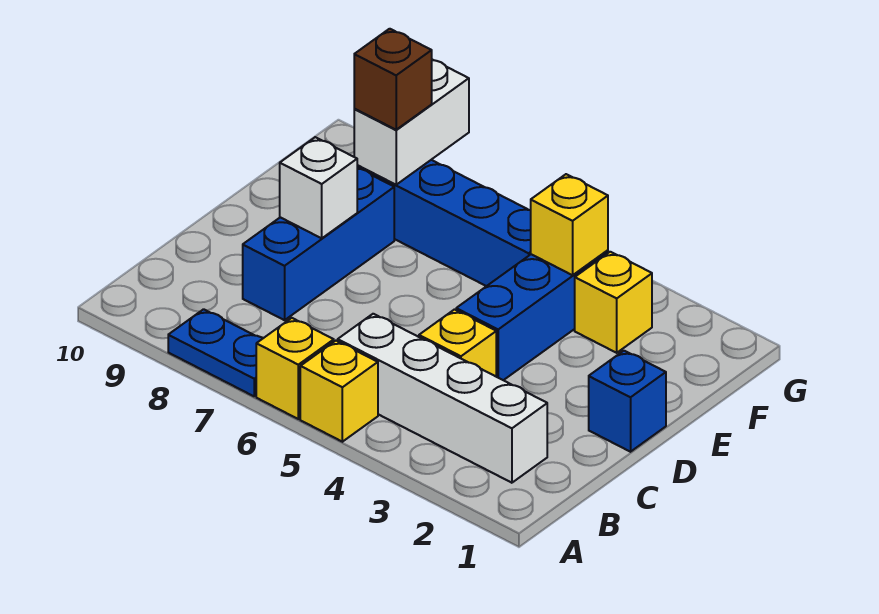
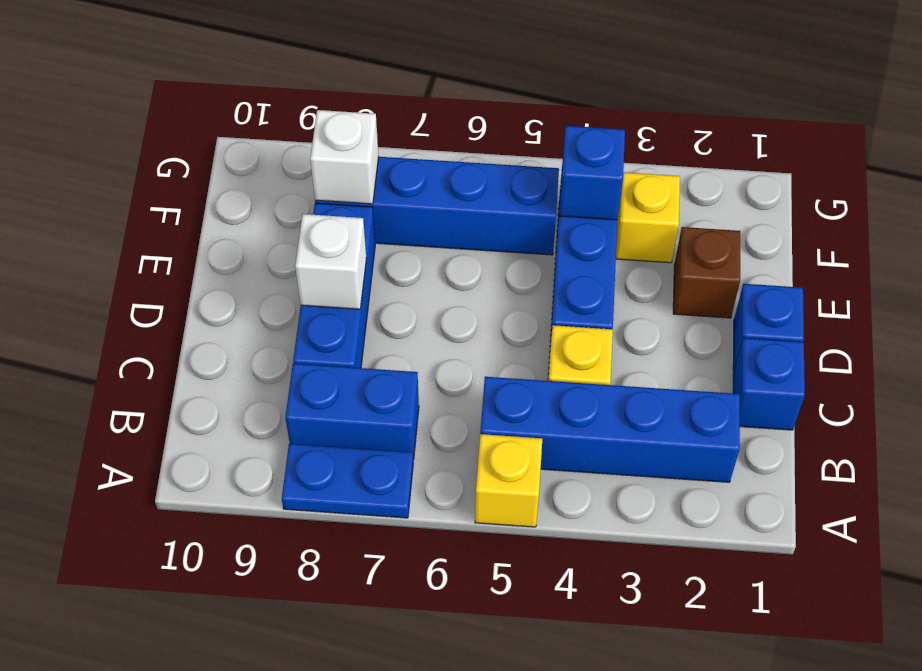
yellow 1x1 brick [256,318,334,419] -> none
white 1x4 brick [338,314,547,483] -> blue 1x4 brick [480,377,740,482]
none -> blue 1x2 brick [285,364,419,460]
none -> blue 1x1 brick [733,338,805,430]
yellow 1x1 brick [531,174,608,275] -> blue 1x1 brick [559,126,625,220]
white 1x2 brick [354,60,469,185] -> white 1x1 brick [310,110,379,204]
brown 1x1 brick [354,29,432,130] -> brown 1x1 brick moved to [673,227,740,318]

